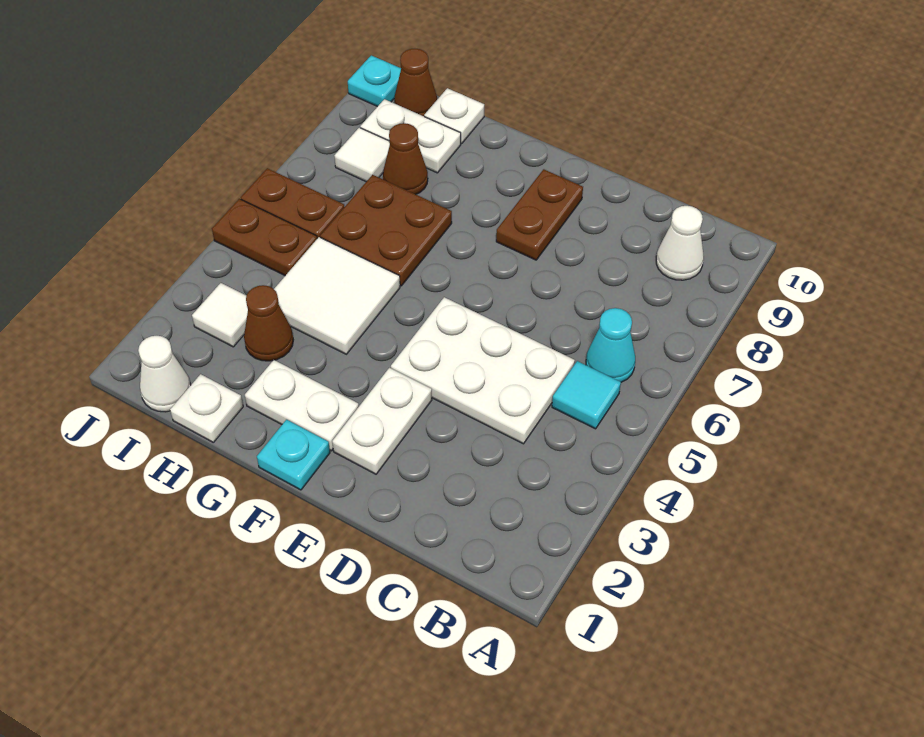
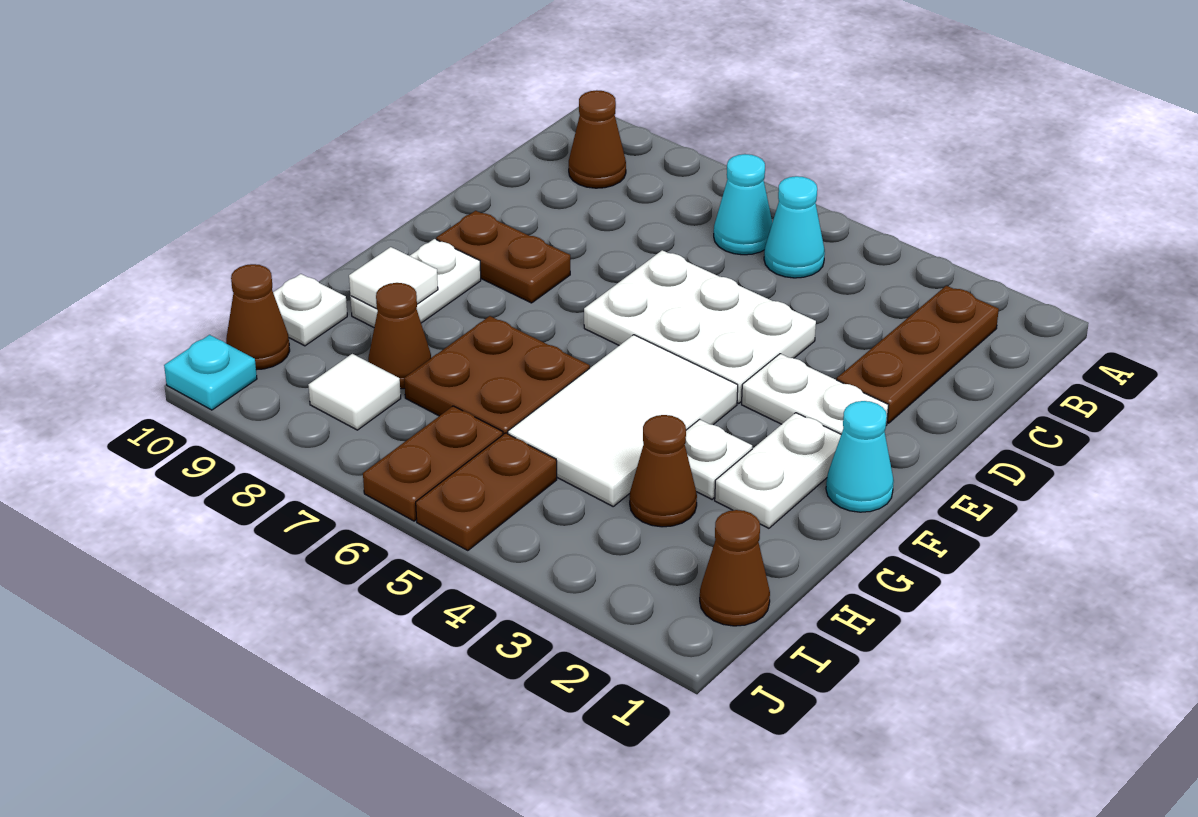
none -> brown 1x3 plate [837,286,999,423]
cyan 1x1 tile [552,361,621,429] -> cyan 1x1 cone [764,176,825,278]
white 1x1 cone [656,206,704,280] -> brown 1x1 cone [569,90,626,188]
white 2x3 plate [391,297,575,444] -> white 2x3 plate turned to [584,250,816,403]
cyan 1x1 plate [257,420,330,490] -> cyan 1x1 cone [826,401,894,512]
white 2x2 tile [274,237,400,354] -> white 2x3 tile [508,335,738,506]
white 1x1 plate [170,374,243,442] -> white 1x1 plate moved to [685,419,752,499]
white 1x2 plate [360,99,461,173] -> white 1x2 plate moved to [350,239,481,327]
white 1x1 cone [138,336,191,412] -> brown 1x1 cone [700,510,770,626]
white 1x1 tile [192,283,248,347] -> white 1x1 tile moved to [349,247,438,309]

